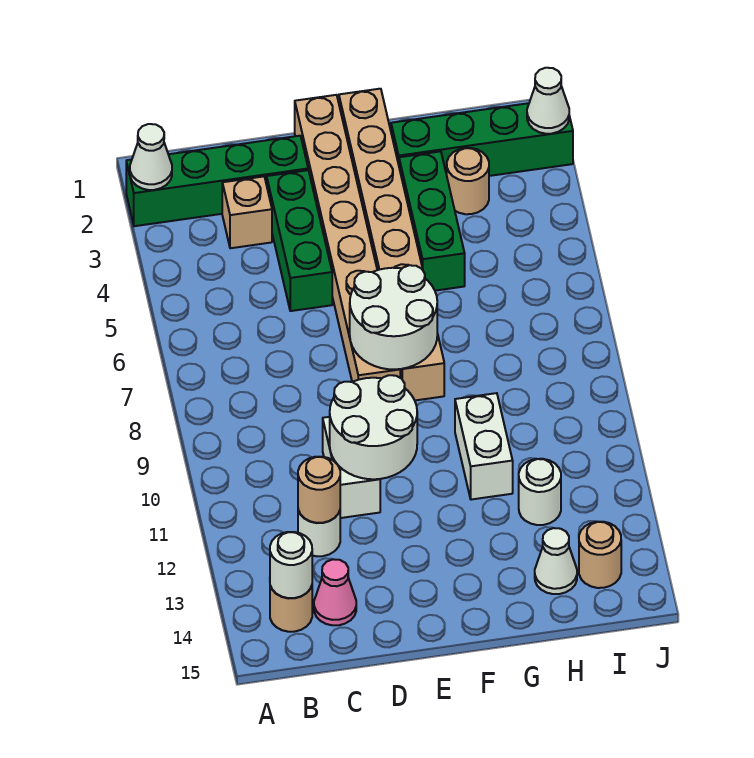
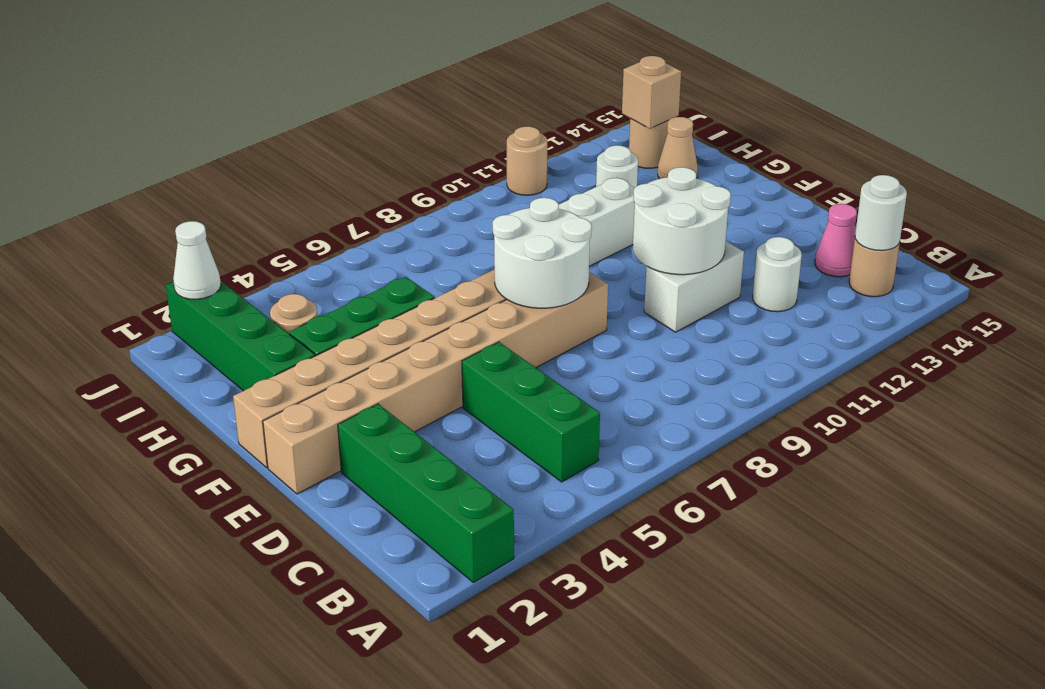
white 1x1 cone [130,124,172,190] -> none
tan 1x1 brick [222,176,272,248] -> tan 1x1 brick moved to [622,56,681,129]
tan 1x1 round brick [298,457,340,523] -> tan 1x1 round brick moved to [507,126,547,195]
green 1x3 brick [267,170,332,311] -> green 1x3 brick turned to [462,342,600,482]
white 1x1 cone [535,528,577,594] -> tan 1x1 cone [658,117,698,179]

